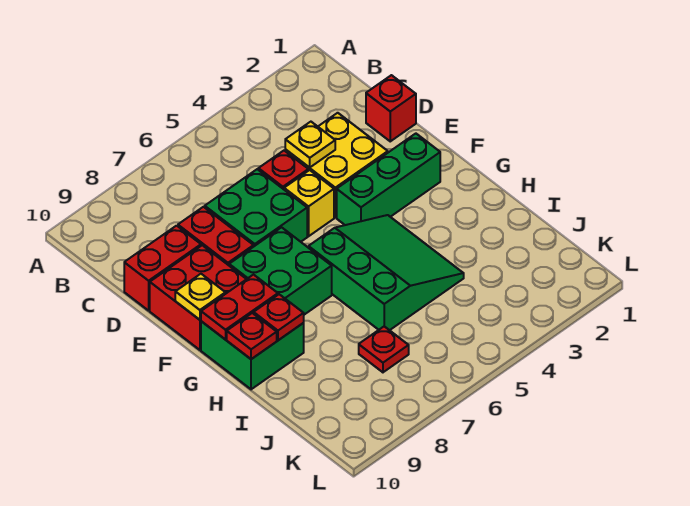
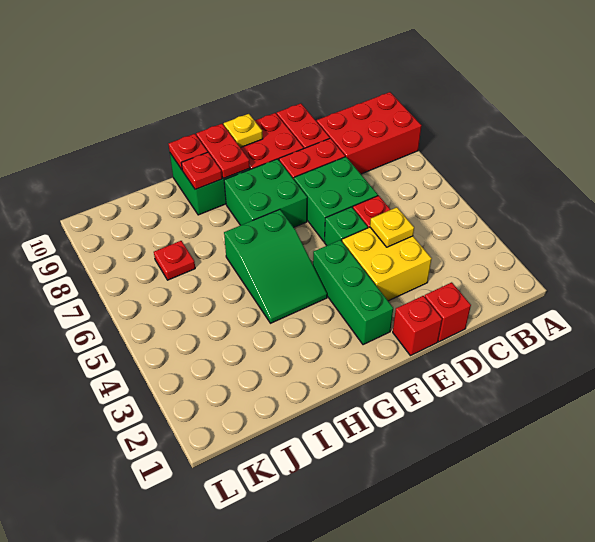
none -> red 2x3 brick [317,92,421,174]
none -> red 1x1 brick [393,296,442,356]
yellow 1x1 brick [284,170,334,236] -> green 1x1 brick [324,207,368,246]
green 3x3 slope [309,215,464,330] -> green 2x3 slope [224,209,327,323]

